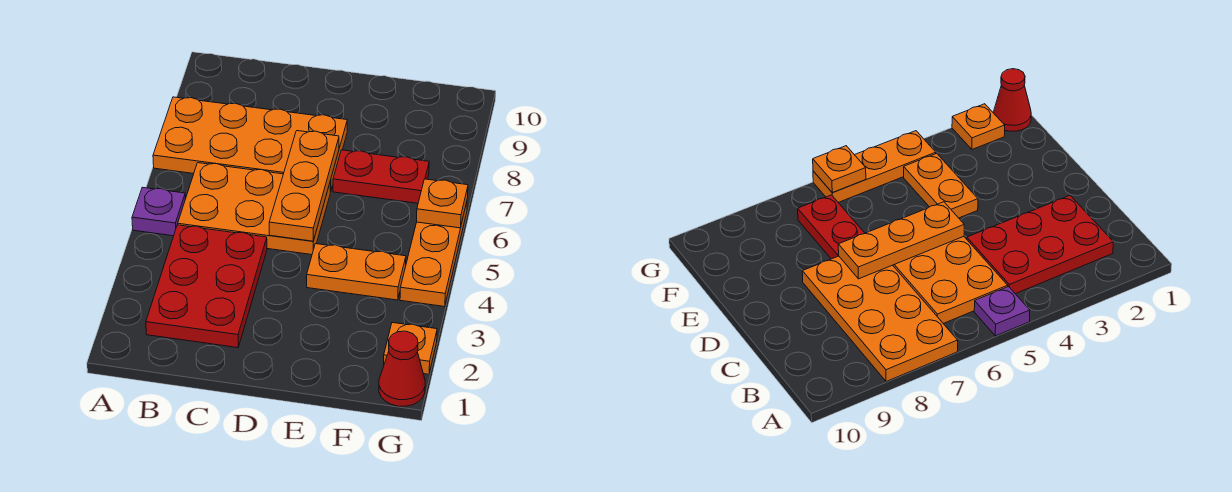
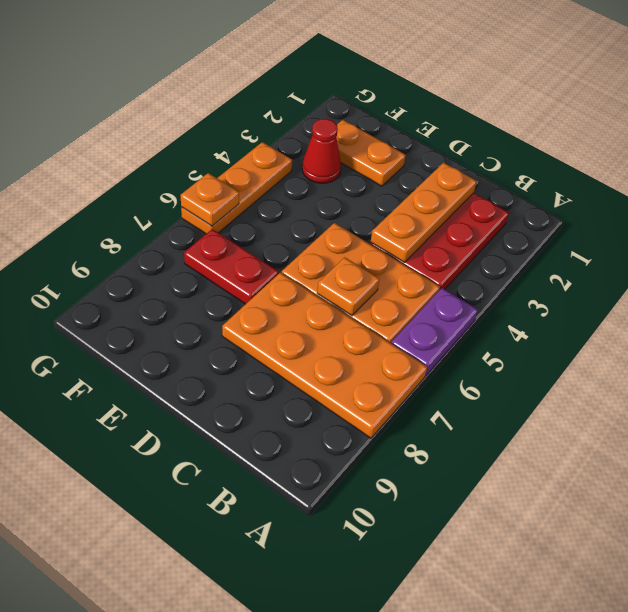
purple 1x1 plate [132,187,185,236] -> purple 1x2 plate [391,288,478,376]
orange 1x3 plate [269,131,339,241] -> orange 1x3 plate moved to [371,163,477,263]
orange 1x2 plate [307,244,406,300] -> orange 1x2 plate moved to [336,120,406,186]
red 1x1 cone [379,331,425,406] -> red 1x1 cone moved to [302,119,341,183]
orange 1x1 plate [384,323,437,374] -> orange 1x1 plate moved to [317,257,379,316]

